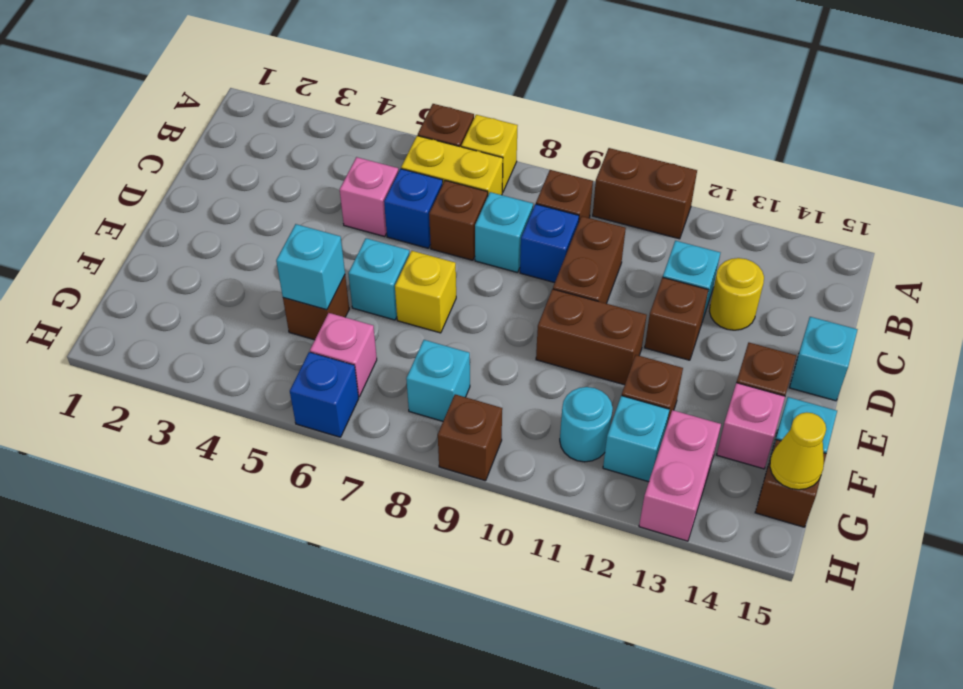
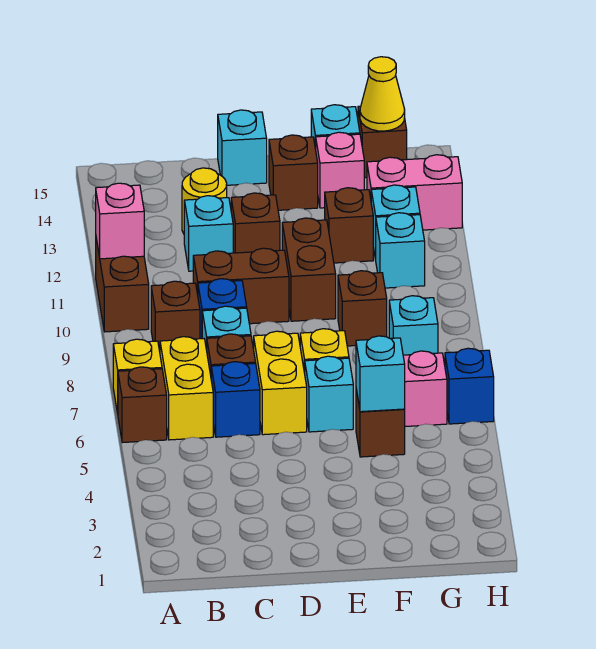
pink 1x1 brick [340,157,398,237] -> pink 1x1 brick moved to [96,183,144,259]
none -> yellow 1x2 brick [254,331,307,435]
cyan 1x1 round brick [560,387,613,462] -> cyan 1x1 brick [376,213,425,288]
brown 1x1 brick [438,394,502,481] -> brown 1x1 brick moved to [338,271,387,346]

